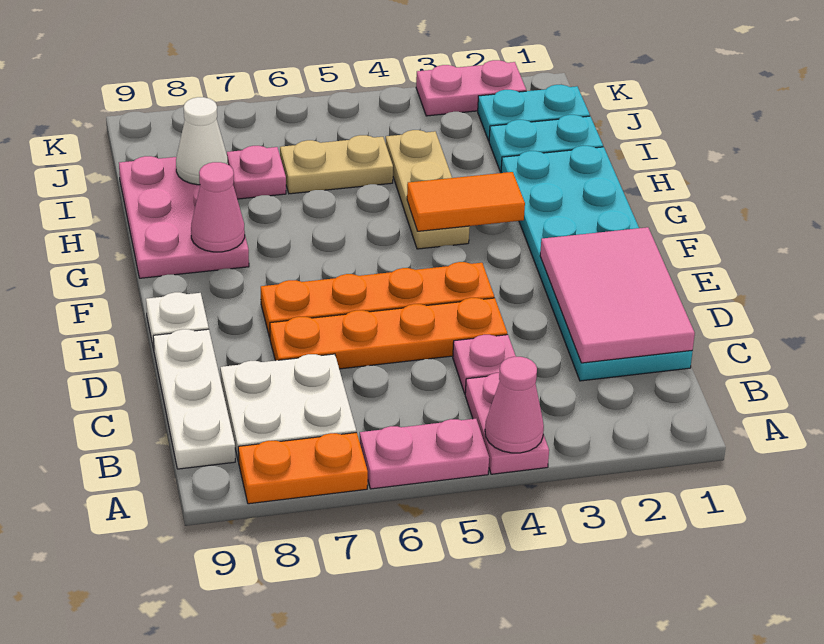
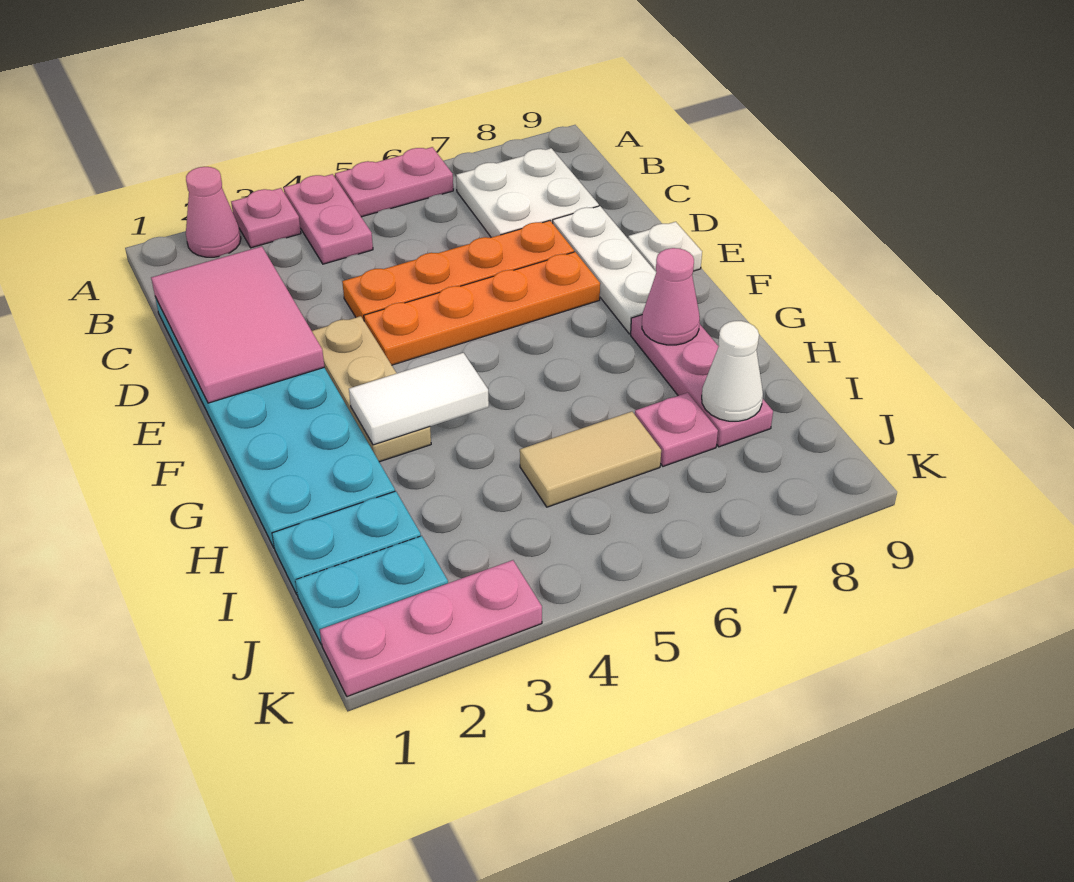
pink 1x1 cone [485,357,544,453] -> pink 1x1 cone moved to [186,167,241,257]
orange 1x2 plate [238,432,368,504] -> none
white 1x3 plate [153,329,235,469] -> white 1x3 plate moved to [553,206,656,334]
pink 1x1 plate [453,335,516,393] -> pink 1x1 plate moved to [231,188,301,248]
orange 1x2 tile [407,172,525,231] -> white 1x2 tile [349,353,489,445]
tan 1x3 plate [386,130,470,249] -> tan 1x3 plate moved to [312,316,431,462]
pink 2x3 plate [119,156,249,278] -> pink 1x3 plate [631,315,773,447]
tan 1x2 plate [280,135,393,194] -> tan 1x2 tile [520,412,661,507]
pink 1x2 plate [416,60,526,116] -> pink 1x3 plate [320,560,542,697]

